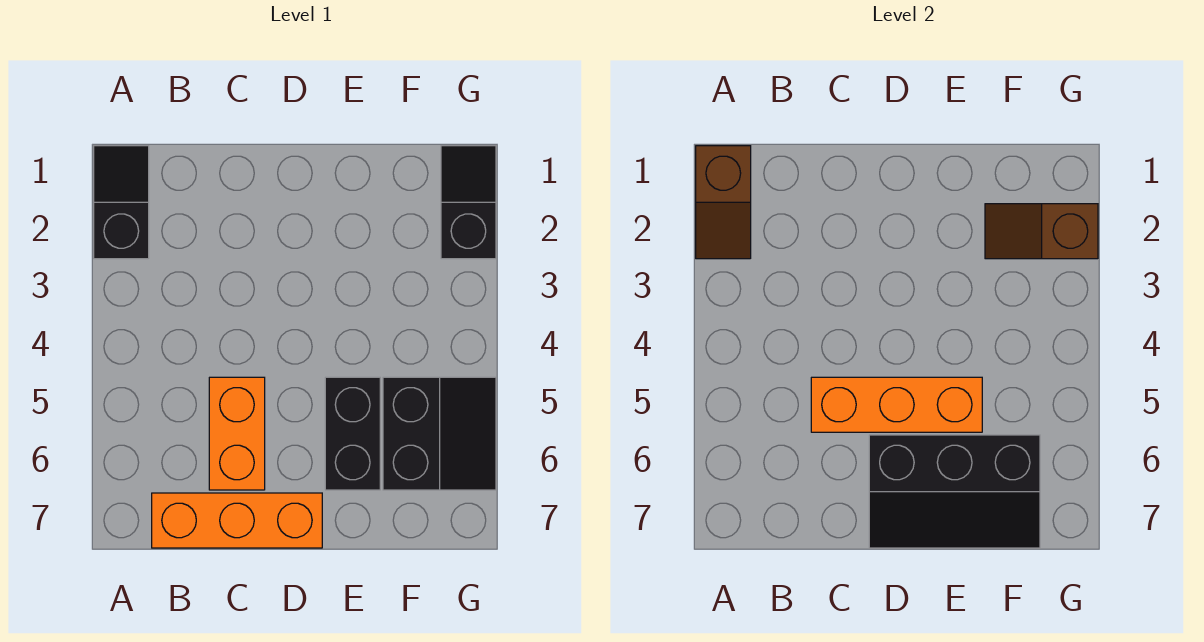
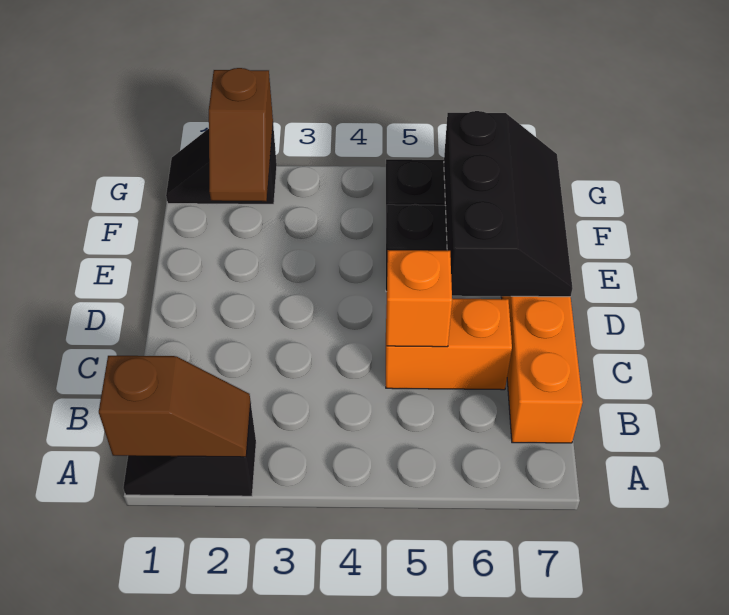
orange 1x3 brick [811,377,982,432] -> orange 1x1 brick [387,250,452,347]

